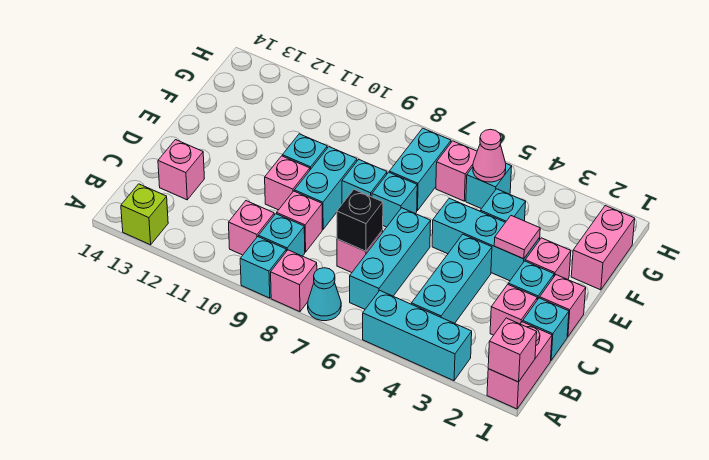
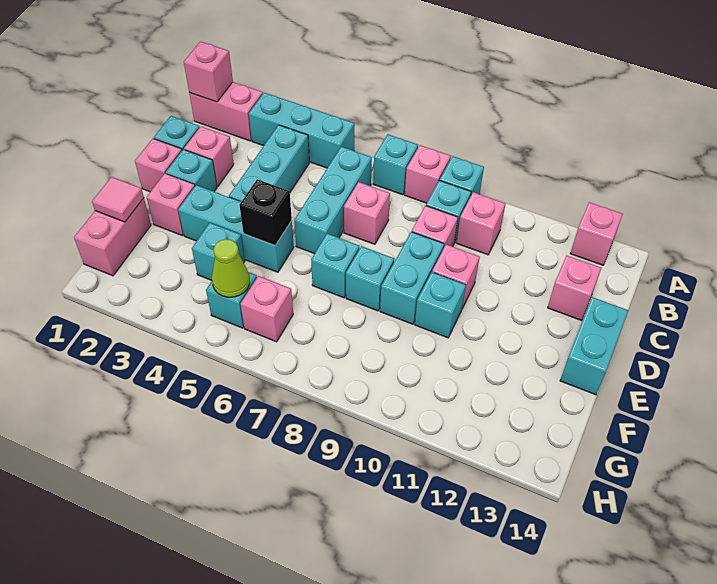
pink 1x2 brick [487,322,552,409] -> pink 1x2 brick turned to [189,82,263,141]
cyan 1x1 cone [308,268,341,321] -> cyan 1x1 brick [373,134,418,195]
lime 1x1 brick [121,184,168,245] -> pink 1x1 brick [570,202,623,265]
black 1x1 brick [337,190,383,251] -> black 1x1 brick moved to [240,179,292,245]
pink 1x1 tile [494,216,540,259] -> pink 1x1 tile moved to [92,177,144,222]
cyan 1x2 brick [389,128,451,211] -> cyan 1x2 brick moved to [560,297,628,395]
pink 1x1 cone [473,129,506,182] -> lime 1x1 cone [212,239,250,297]

